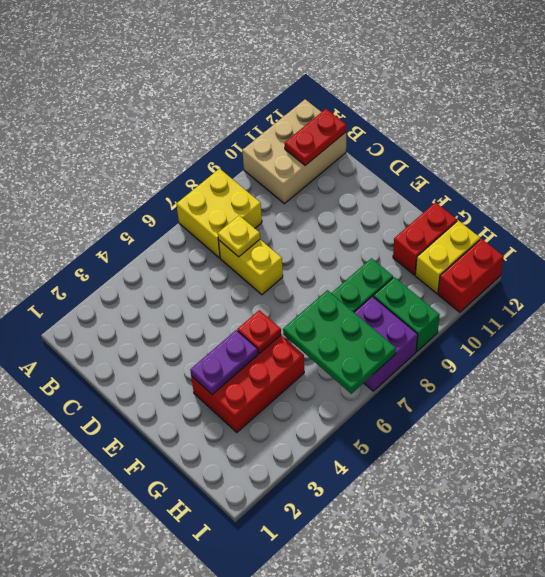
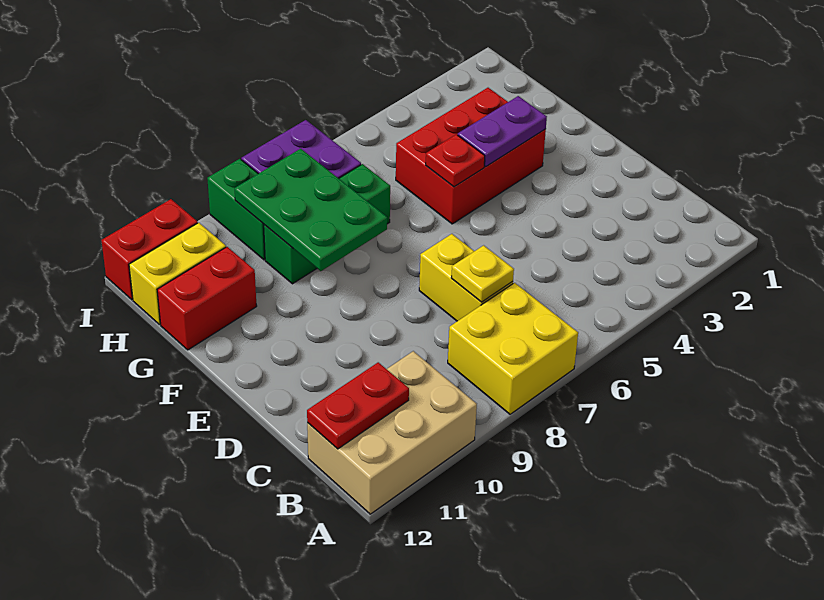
green 2x3 plate [283,290,396,394] -> green 2x3 plate moved to [235,149,387,271]

